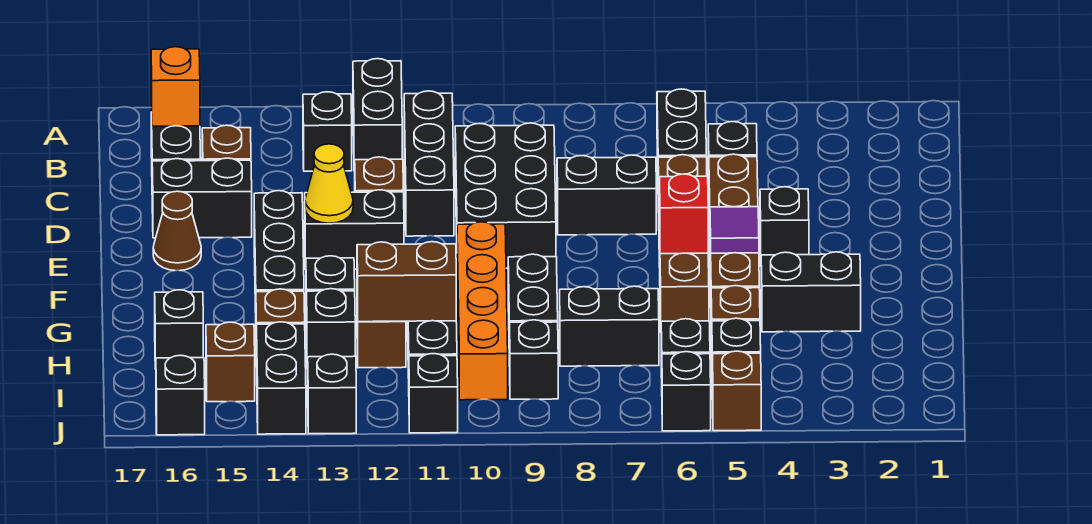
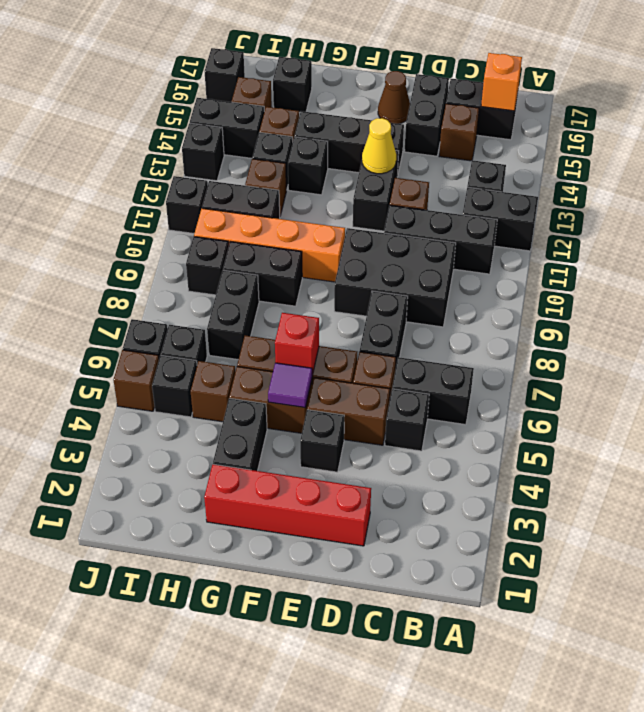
none -> red 1x4 brick [204,464,371,546]
brown 1x2 brick [357,242,456,322] -> none

